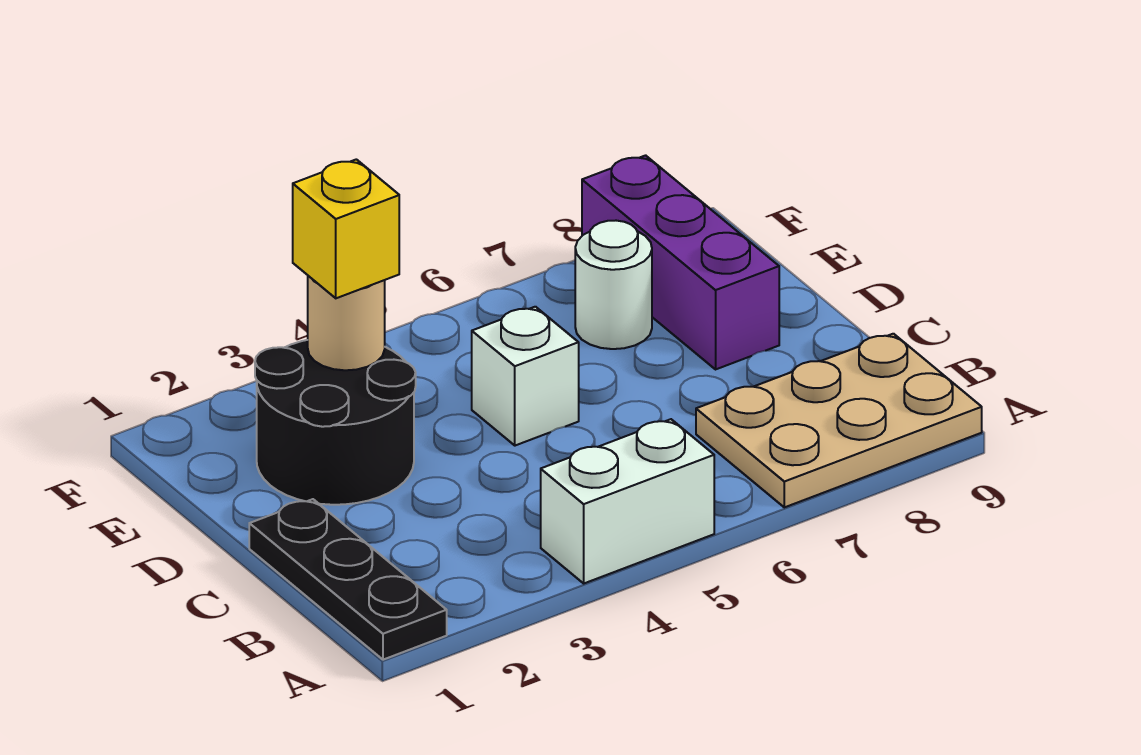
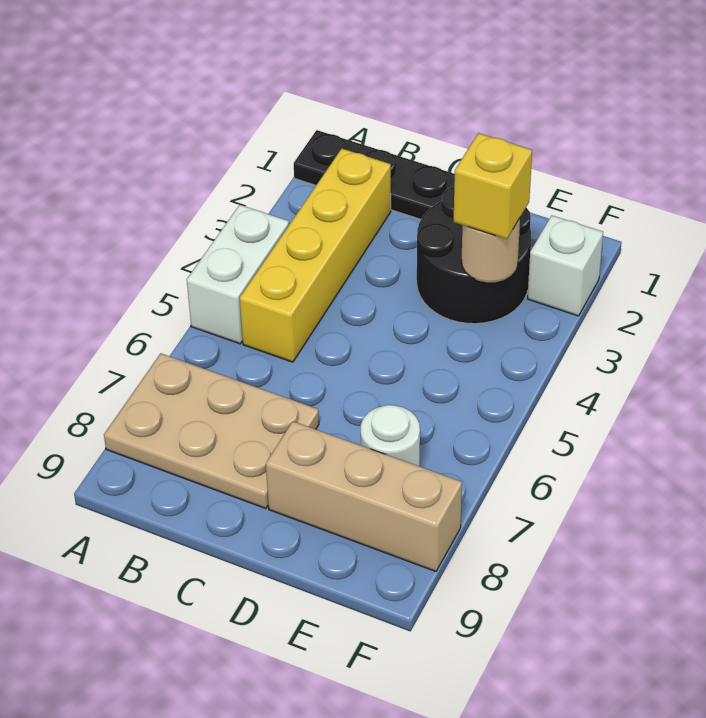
tan 2x3 plate [696,334,982,507] -> tan 2x3 plate turned to [104,353,319,509]
none -> yellow 1x4 brick [240,149,391,362]
white 1x1 brick [472,307,579,446] -> white 1x1 brick moved to [528,216,603,316]
purple 1x3 brick [582,155,779,369] -> tan 1x3 brick [266,421,462,571]

